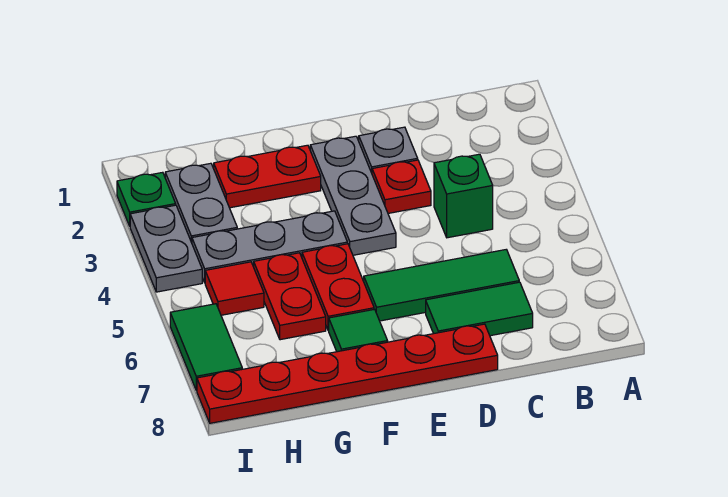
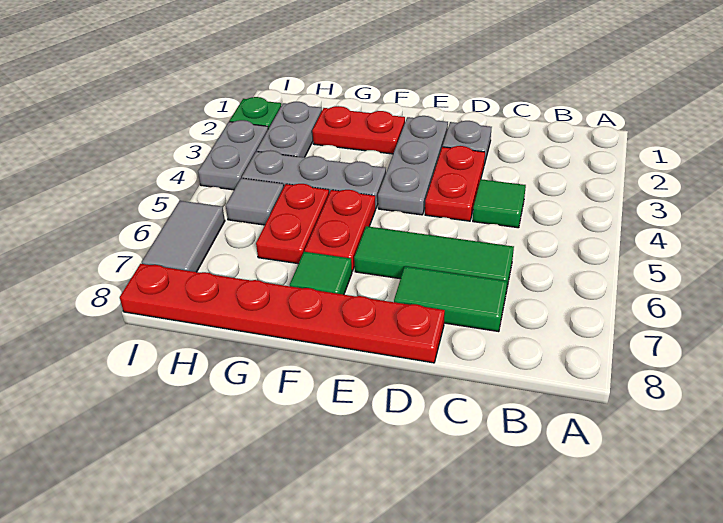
green 1x1 brick [434,154,493,238] -> green 1x1 tile [473,179,526,228]
red 1x1 plate [372,160,431,213] -> red 1x2 plate [425,146,485,221]
red 1x1 tile [205,262,264,315] -> grey 1x1 tile [226,178,284,225]
green 1x2 tile [170,304,242,391] -> grey 1x2 tile [142,201,225,272]

